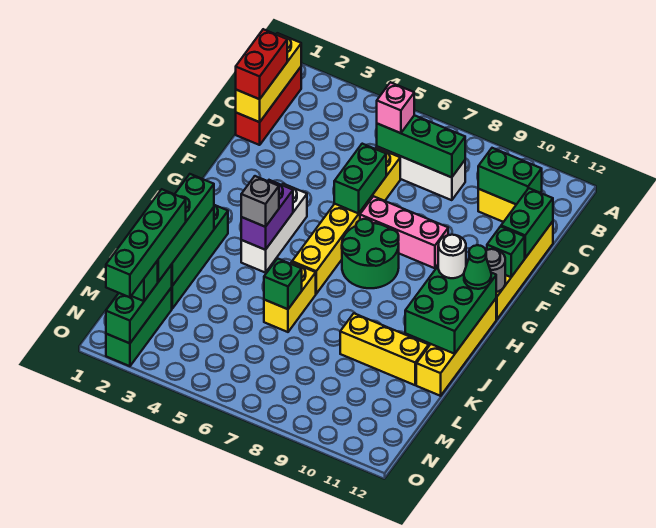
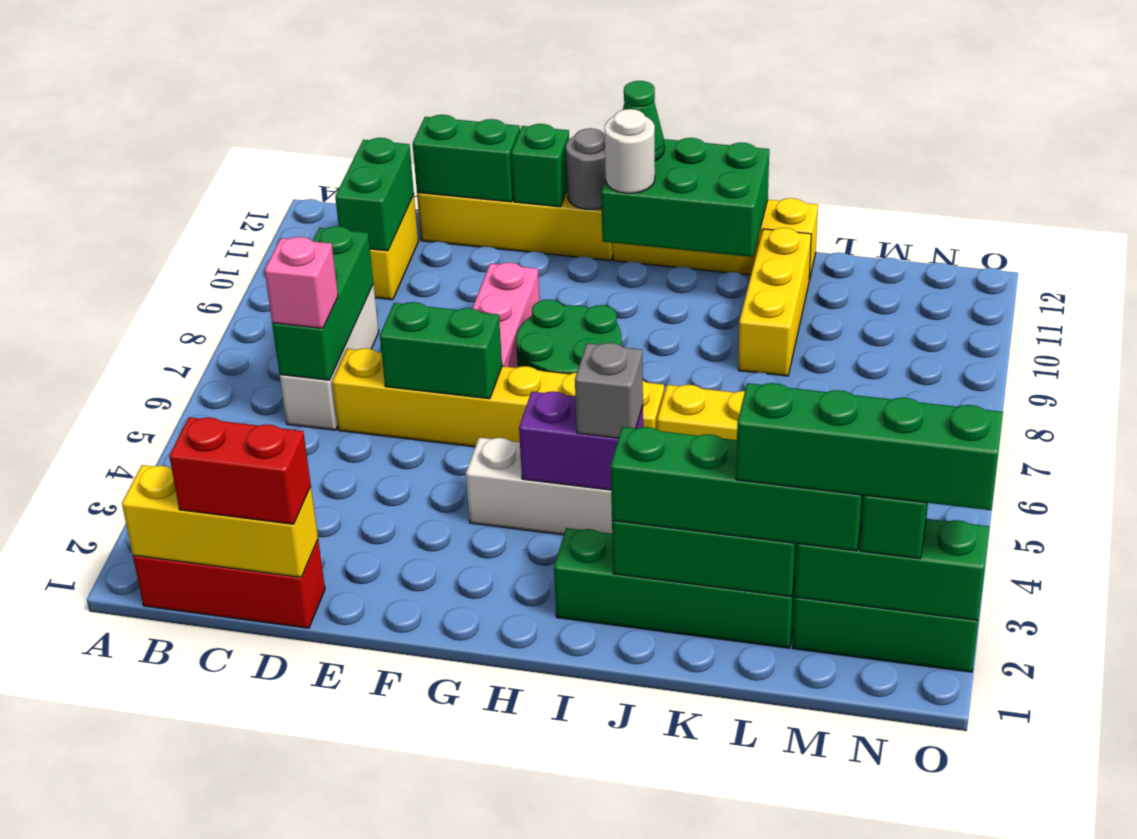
green 1x1 brick [264,259,302,309] -> none

